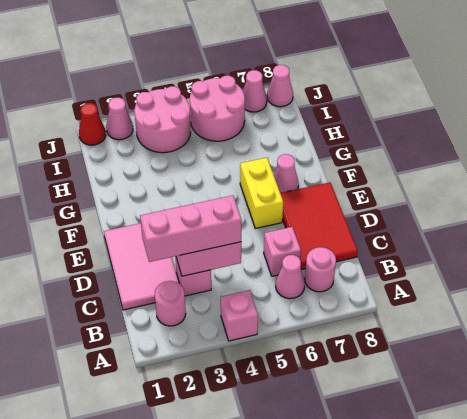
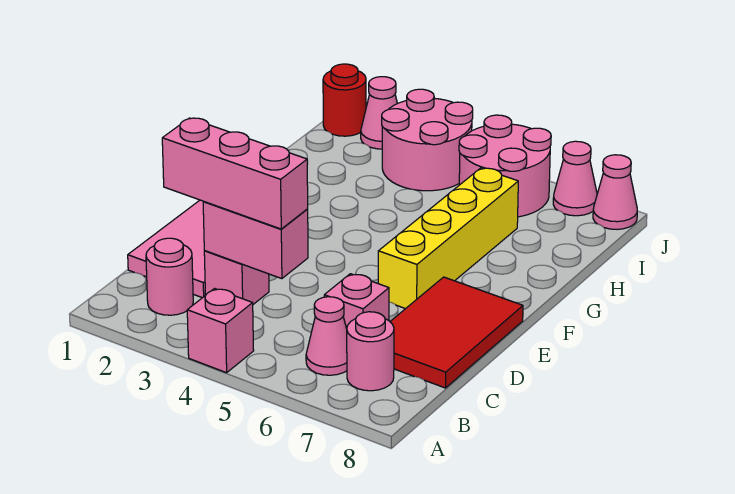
yellow 1x2 brick [240,158,283,229] -> yellow 1x4 brick [378,168,518,309]
pink 1x1 cone [274,154,299,193] -> none
red 1x1 cone [79,103,106,145] -> red 1x1 round brick [323,64,366,136]

